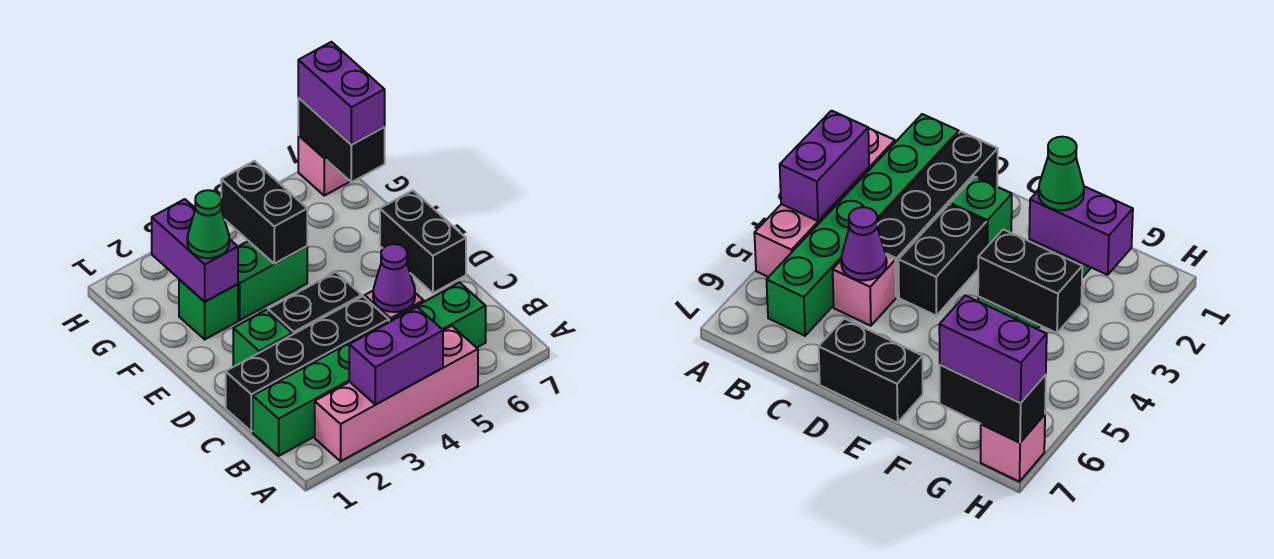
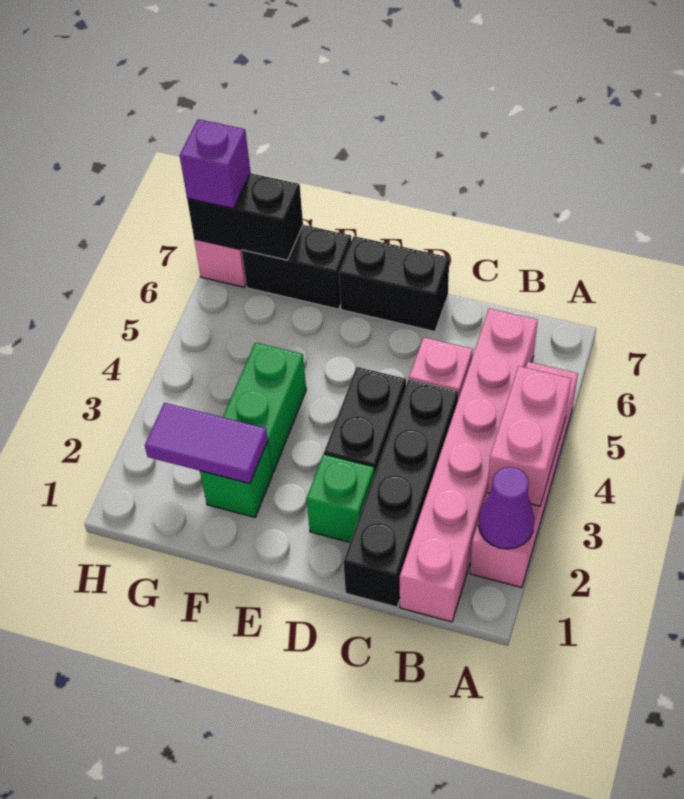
purple 1x2 brick [349,307,443,404] -> pink 1x2 brick [487,366,571,506]
green 1x6 brick [253,283,486,456] -> pink 1x6 brick [400,309,538,622]
purple 1x1 cone [373,244,415,312] -> purple 1x1 cone moved to [479,467,535,549]
purple 1x2 brick [152,199,238,302] -> purple 1x2 tile [145,403,268,484]
green 1x1 cone [187,190,229,258] -> none
black 1x2 brick [221,161,307,264] -> black 1x2 brick moved to [242,225,351,309]
purple 1x2 brick [298,42,385,144] -> purple 1x1 brick [180,119,251,209]

